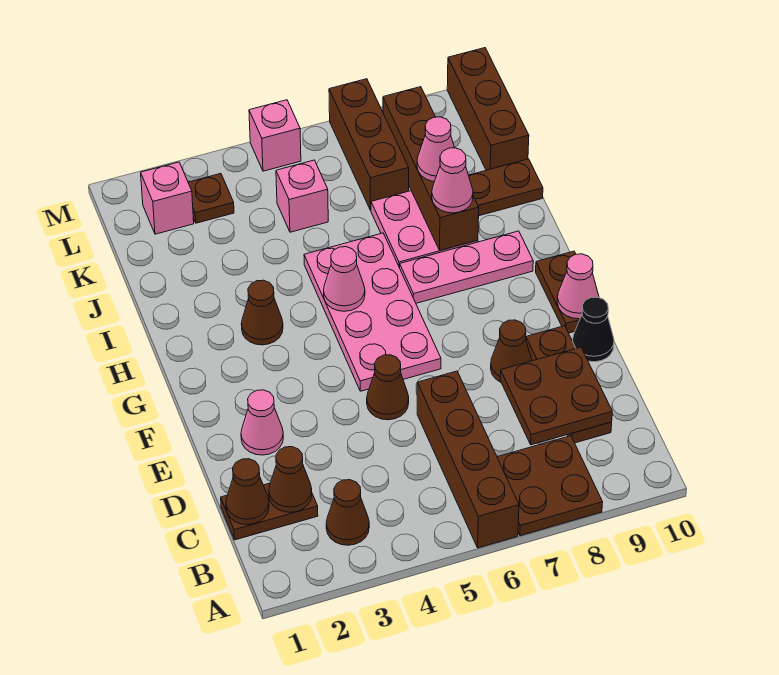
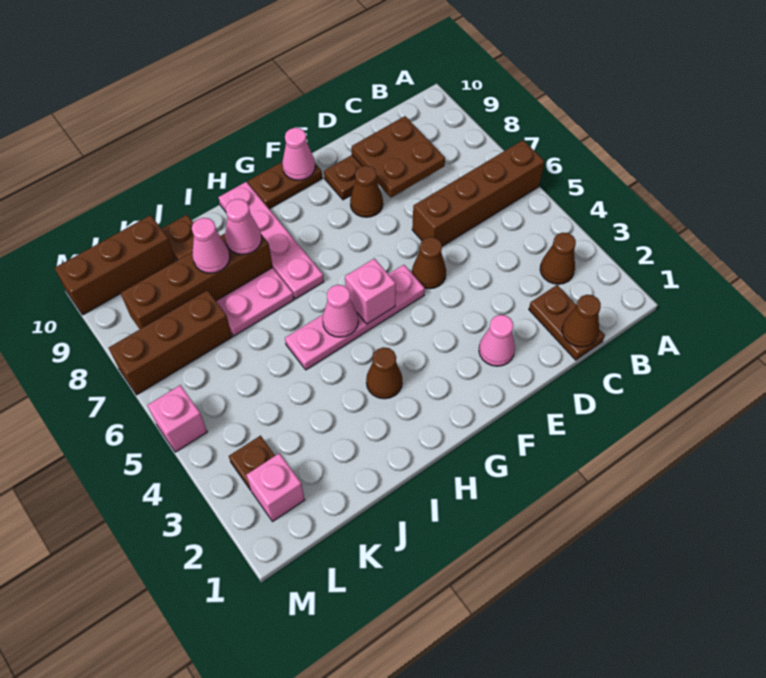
brown 2x2 plate [497,436,603,536] -> none
brown 1x1 cone [269,447,312,512] -> none
black 1x1 cone [573,297,614,362] -> none
pink 2x4 plate [304,233,441,391] -> pink 1x4 plate [285,265,425,370]
pink 1x3 plate [400,231,533,303] -> pink 1x4 plate [219,182,324,299]
pink 1x1 brick [276,160,328,232] -> pink 1x1 brick moved to [345,258,396,324]

